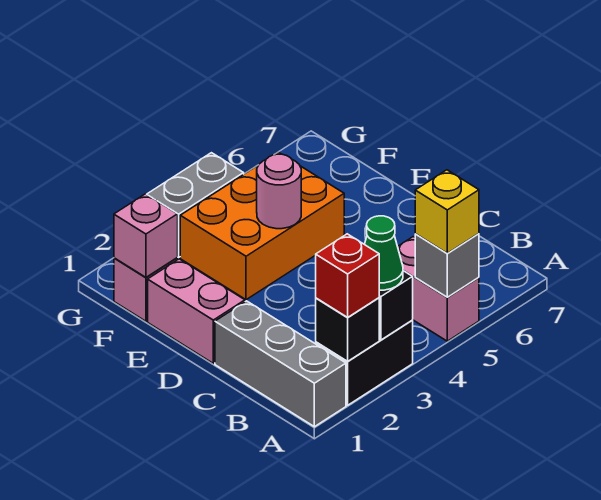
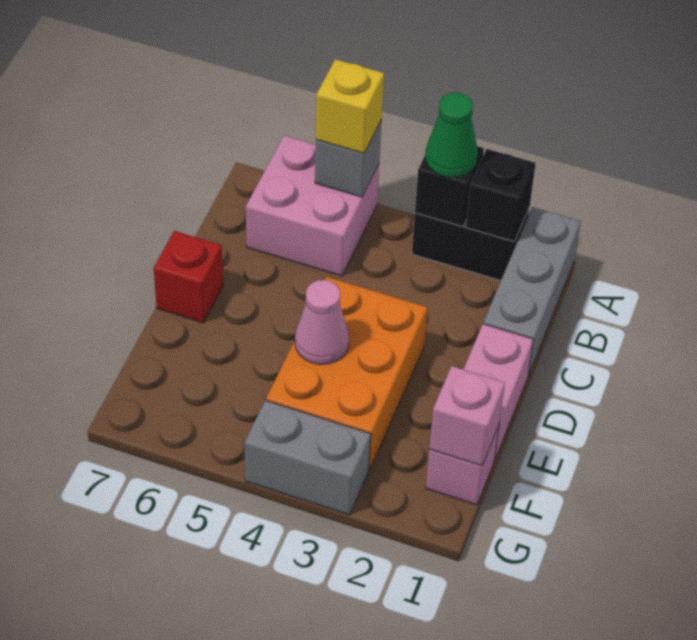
red 1x1 brick [316,234,379,318] -> red 1x1 brick moved to [154,231,223,323]
pink 1x2 brick [398,237,479,341] -> pink 2x2 brick [246,136,379,276]
orange 2x3 brick [180,152,344,300] -> orange 2x3 brick turned to [266,277,427,470]
pink 1x1 round brick [257,154,301,229] -> pink 1x1 cone [295,280,349,365]

